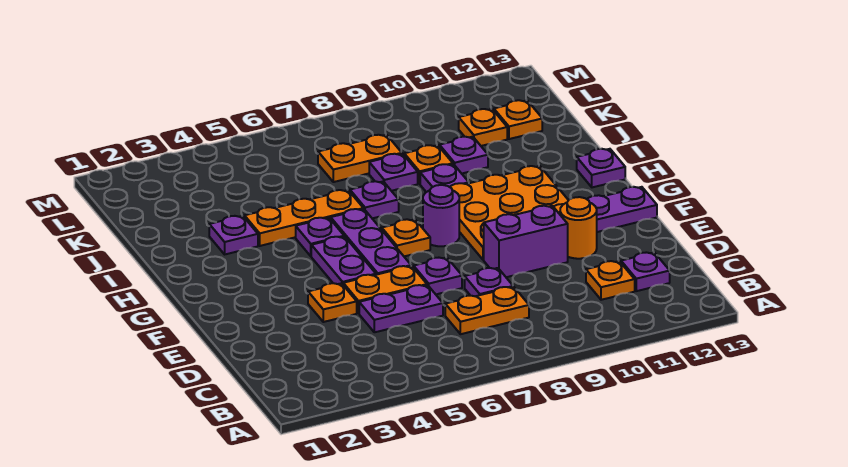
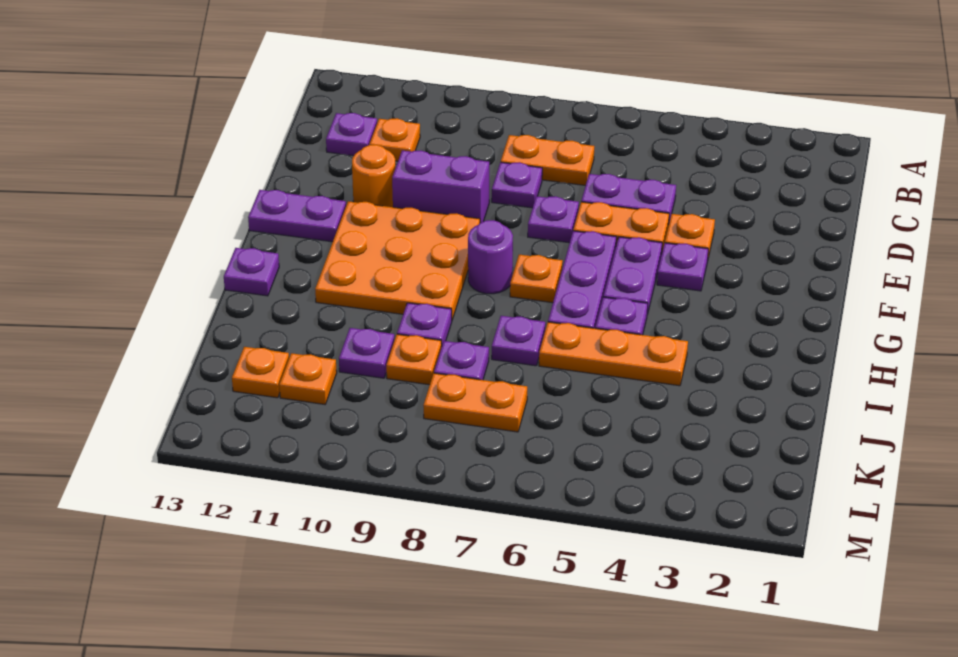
purple 1x1 plate [209,216,258,254] -> purple 1x1 plate moved to [657,243,708,291]

